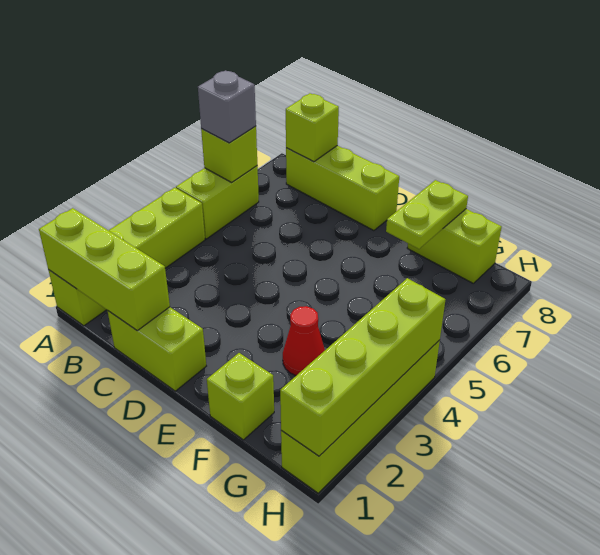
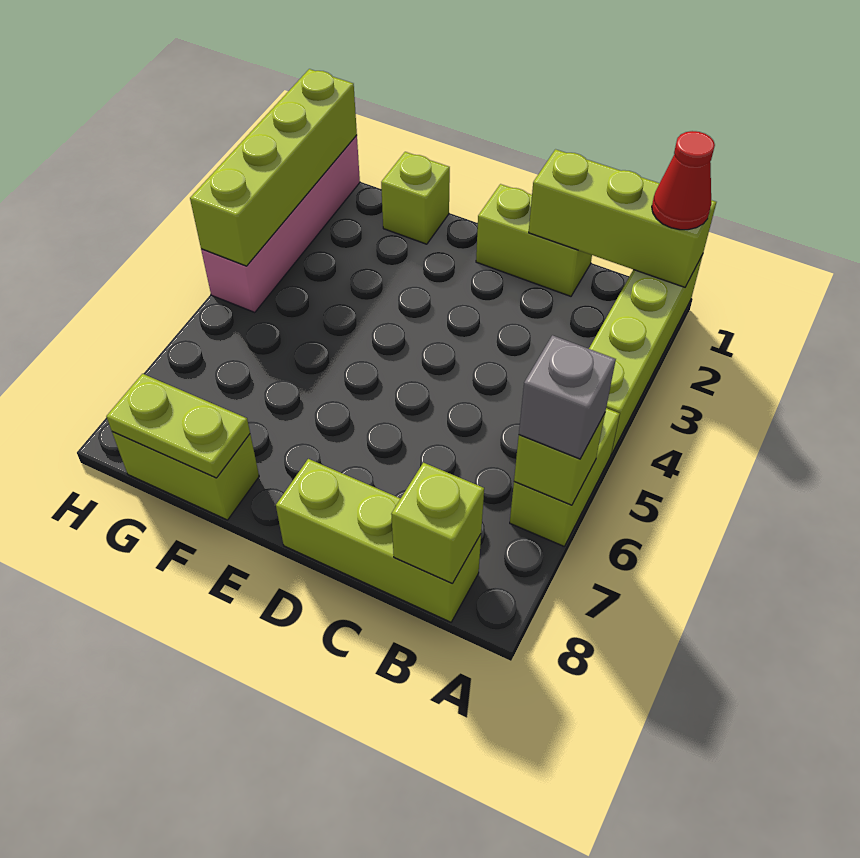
red 1x1 cone [283,306,325,376] -> red 1x1 cone moved to [652,131,715,230]
lime 1x2 plate [386,180,468,249] -> lime 1x2 plate turned to [106,374,250,478]
lime 1x4 brick [281,340,440,493] -> pink 1x4 brick [201,135,360,313]

